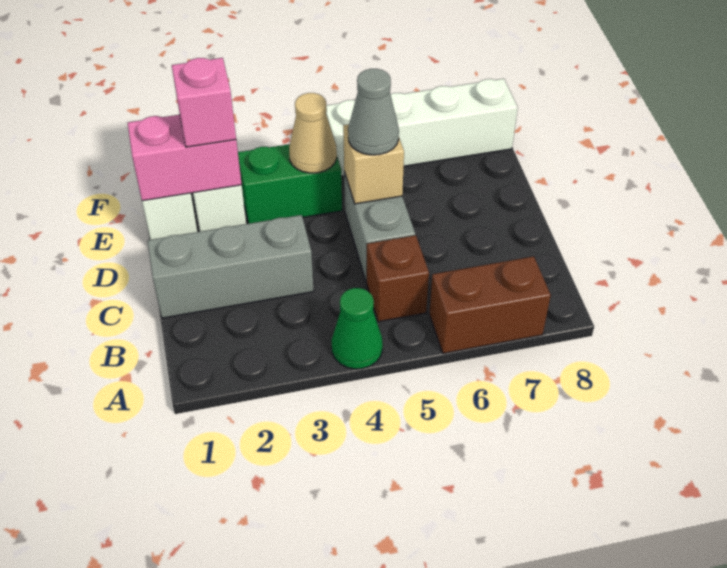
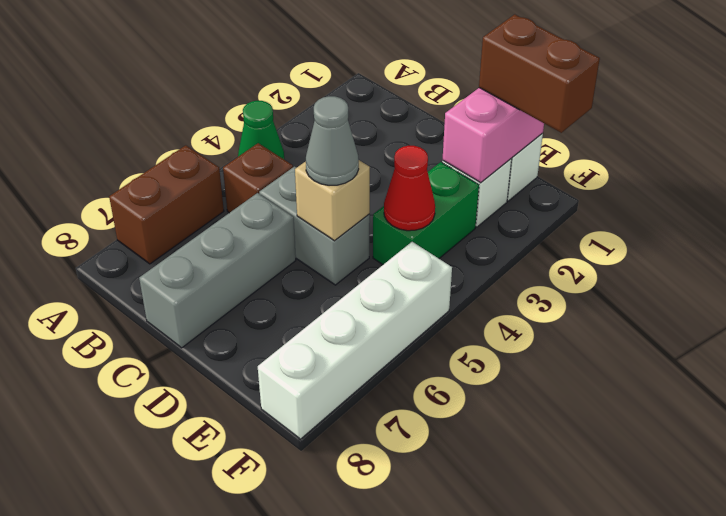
grey 1x3 brick [148,215,314,318] -> grey 1x3 brick moved to [139,193,296,348]
none -> brown 1x2 brick [479,14,600,133]
pink 1x1 brick [172,58,236,147] -> none
tan 1x1 cone [289,93,337,173] -> red 1x1 cone [384,146,435,231]

